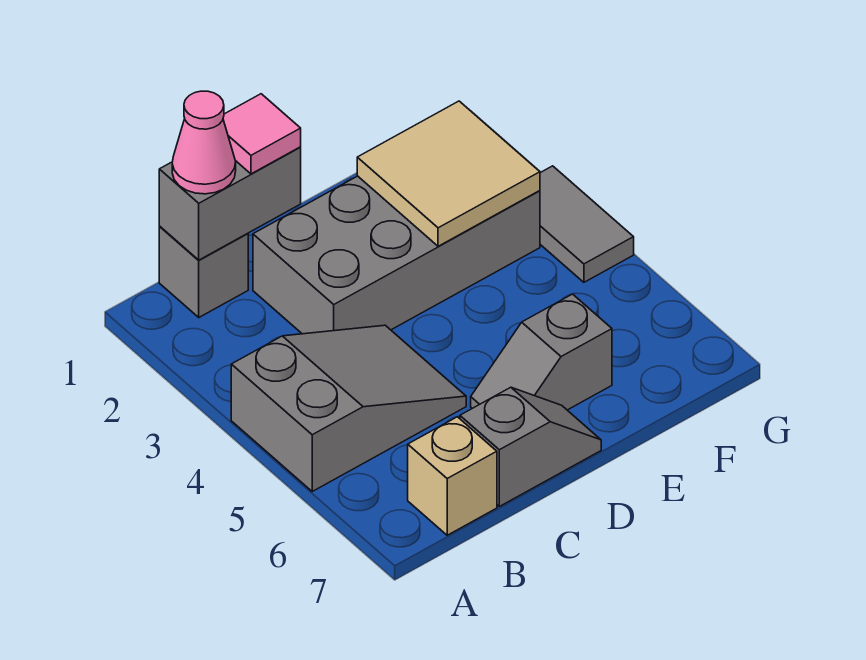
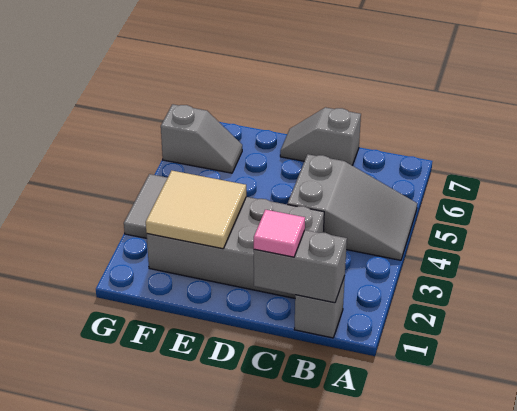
grey 2x3 slope [231,325,466,491] -> grey 2x3 slope turned to [287,154,417,260]
pink 1x1 cone [172,91,236,194] -> none
tan 1x1 brick [408,417,497,535] -> none
grey 1x2 slope [471,294,612,410] -> grey 1x2 slope moved to [161,104,242,173]

